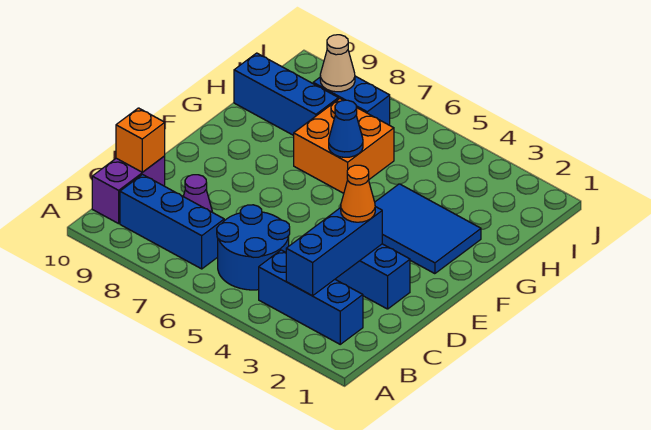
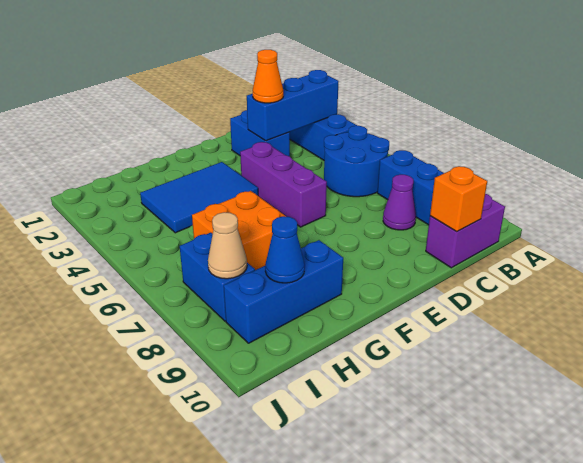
none -> purple 1x3 brick [240,142,327,227]
blue 2x3 tile [375,184,481,274] -> blue 2x3 tile turned to [140,162,258,233]
blue 1x1 cone [329,100,363,157] -> blue 1x1 cone moved to [265,216,305,283]
blue 1x3 brick [234,53,338,135] -> blue 1x3 brick turned to [224,240,343,343]

